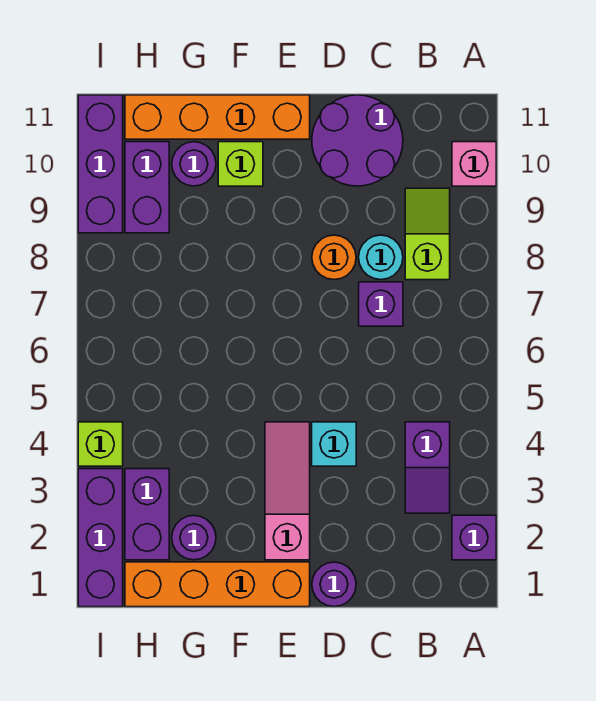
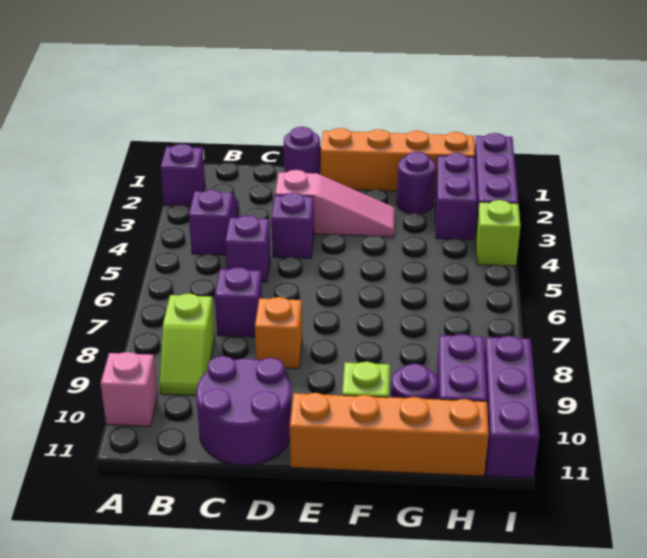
none -> purple 1x1 brick [225,215,270,282]
cyan 1x1 round brick [359,235,403,280] -> none
cyan 1x1 brick [312,422,356,466] -> purple 1x1 brick [271,193,314,258]
orange 1x1 round brick [312,235,356,280] -> orange 1x1 brick [255,297,302,369]
pink 1x3 slope [265,422,310,560] -> pink 1x3 slope turned to [275,170,395,237]

